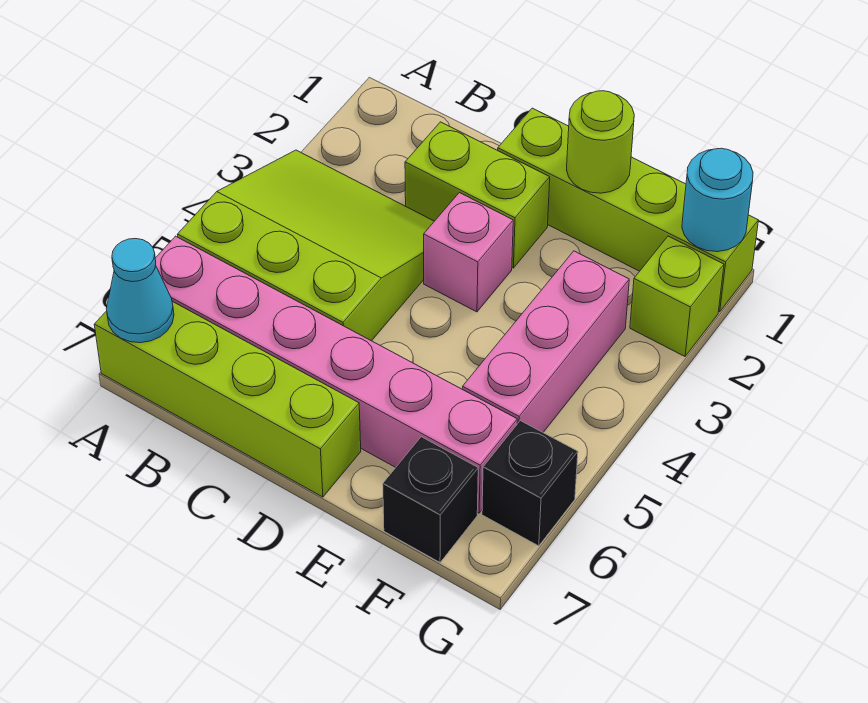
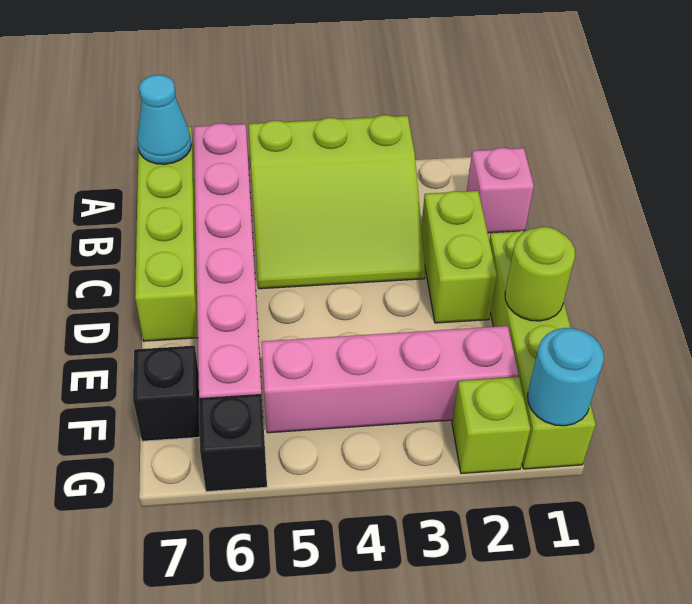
lime 3x3 slope [177,150,434,341] -> lime 3x3 slope turned to [249,115,425,289]
pink 1x1 brick [424,193,513,312] -> pink 1x1 brick moved to [467,148,534,233]
pink 1x3 brick [462,251,629,432] -> pink 1x4 brick [262,326,518,433]

